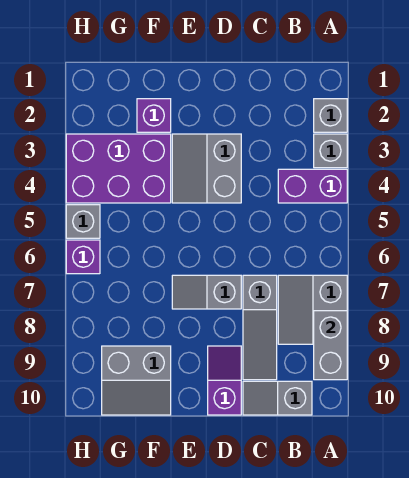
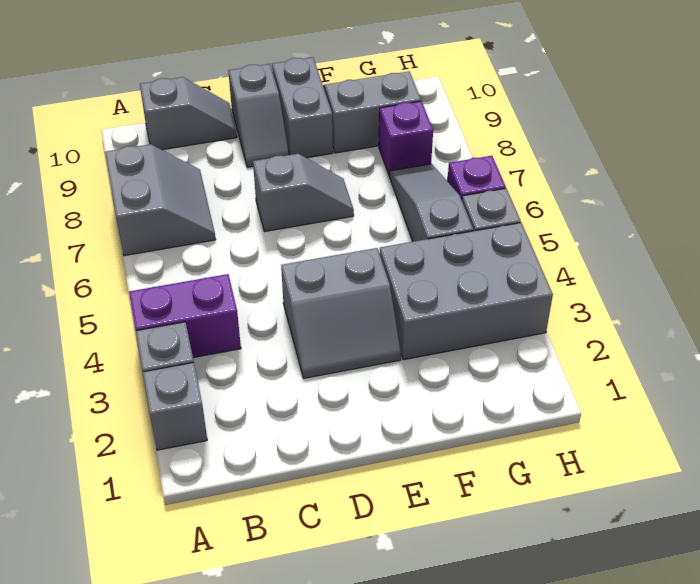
grey 1x2 brick [314,311,347,380] -> grey 1x2 brick moved to [272,57,333,158]
grey 1x3 slope [243,275,277,380] -> grey 1x3 slope moved to [390,164,473,242]
grey 2x2 slope [172,134,241,203] -> grey 2x2 slope turned to [281,248,401,378]
purple 1x2 slope [208,346,241,415] -> grey 1x2 slope [228,64,289,167]
purple 1x1 brick [137,99,171,132] -> purple 1x1 brick moved to [379,101,433,176]
purple 2x3 brick [66,134,171,203] -> grey 2x3 brick [380,223,553,360]

